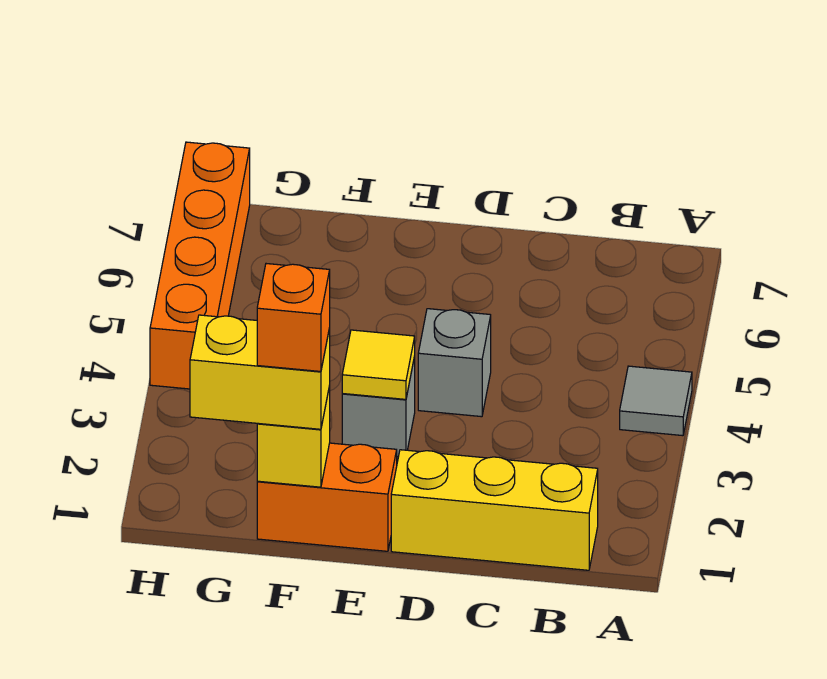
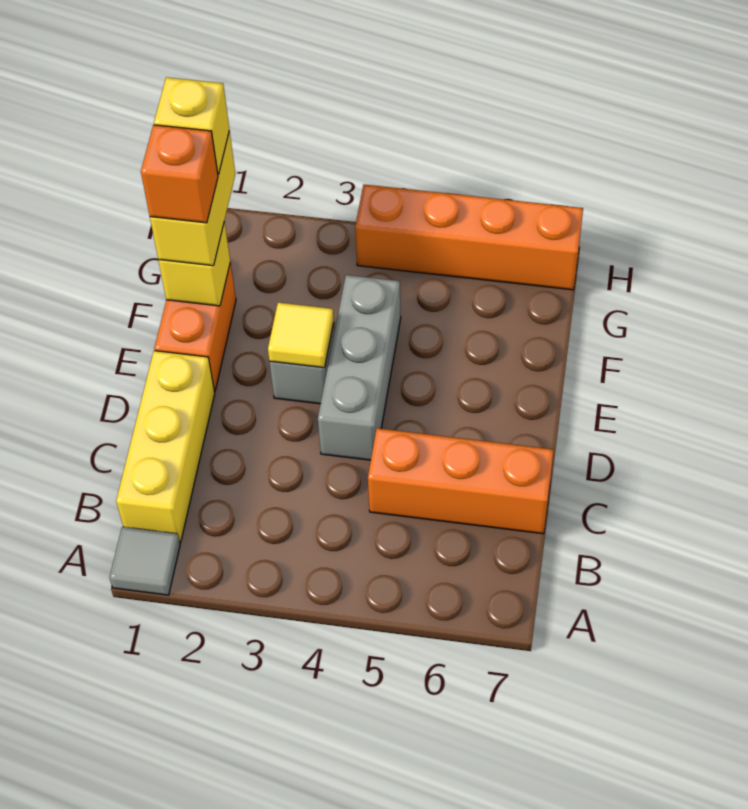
grey 1x1 tile [620,366,692,436] -> grey 1x1 tile moved to [109,527,180,595]
none -> orange 1x3 brick [368,428,554,534]
grey 1x1 brick [418,309,491,417] -> grey 1x3 brick [318,275,401,460]
none -> yellow 1x1 brick [154,77,229,174]

